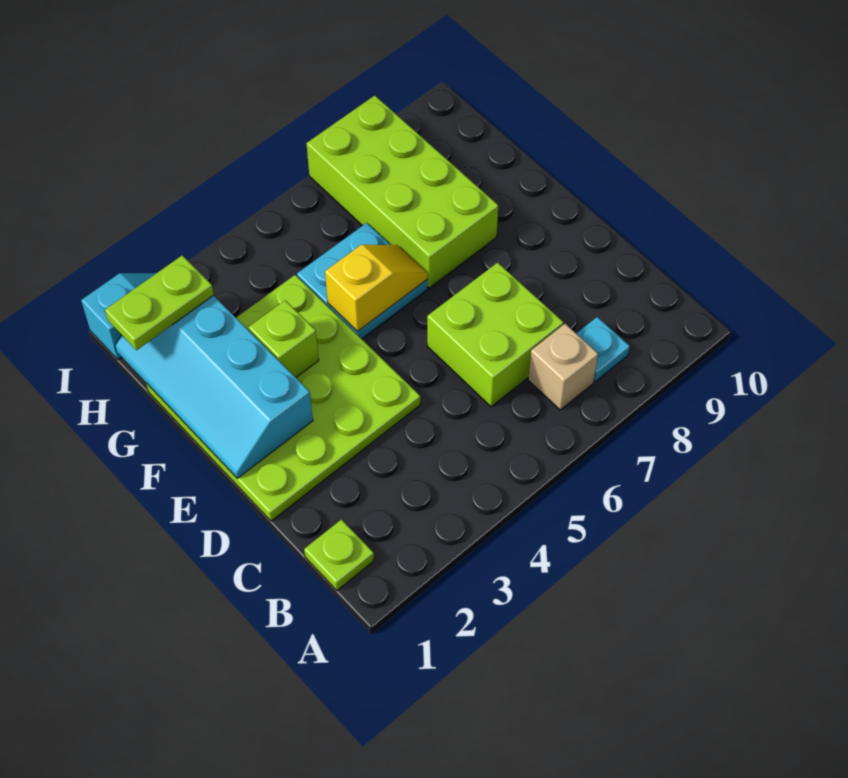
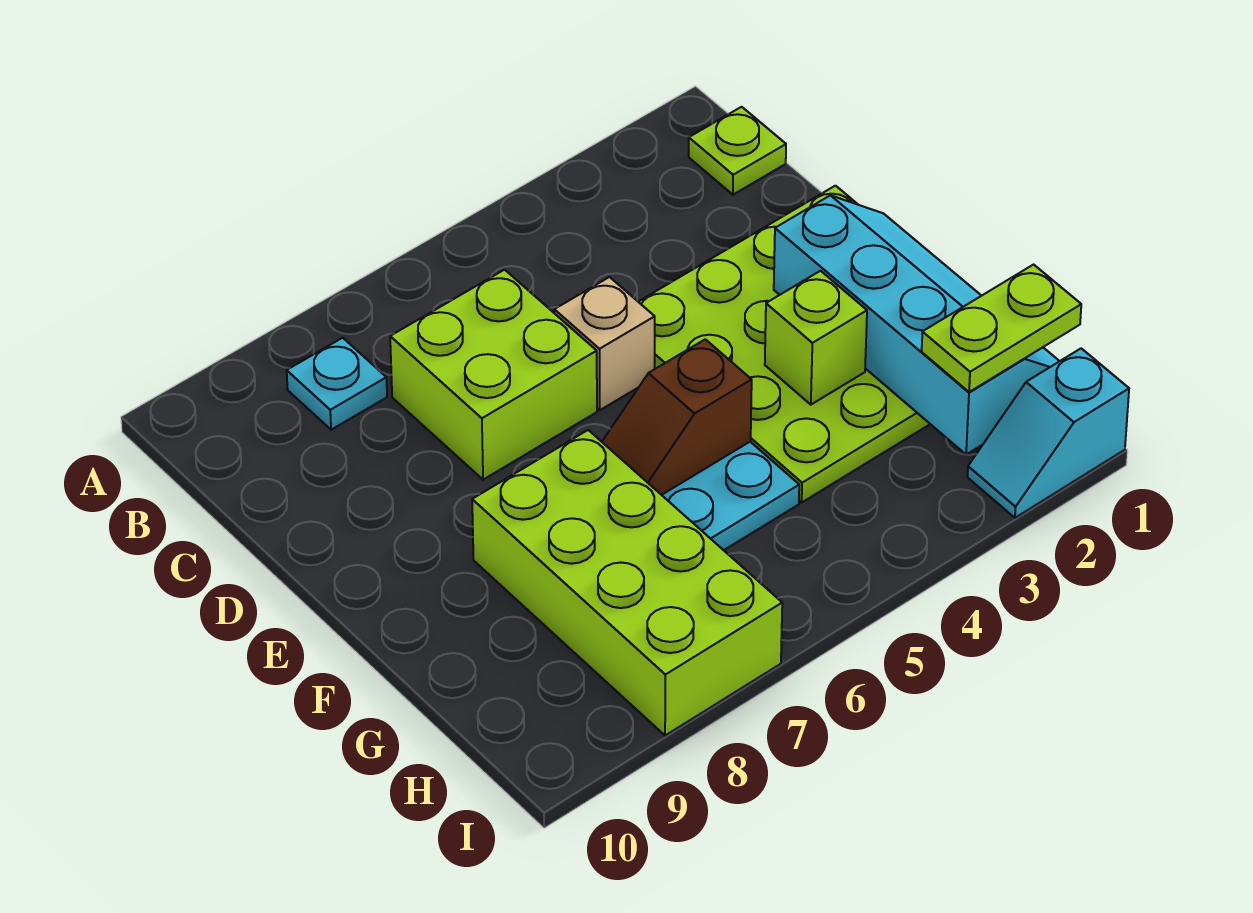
tan 1x1 brick [528,324,598,410] -> tan 1x1 brick moved to [554,277,655,410]
yellow 1x2 slope [325,245,428,332] -> brown 1x2 slope [602,339,752,495]

